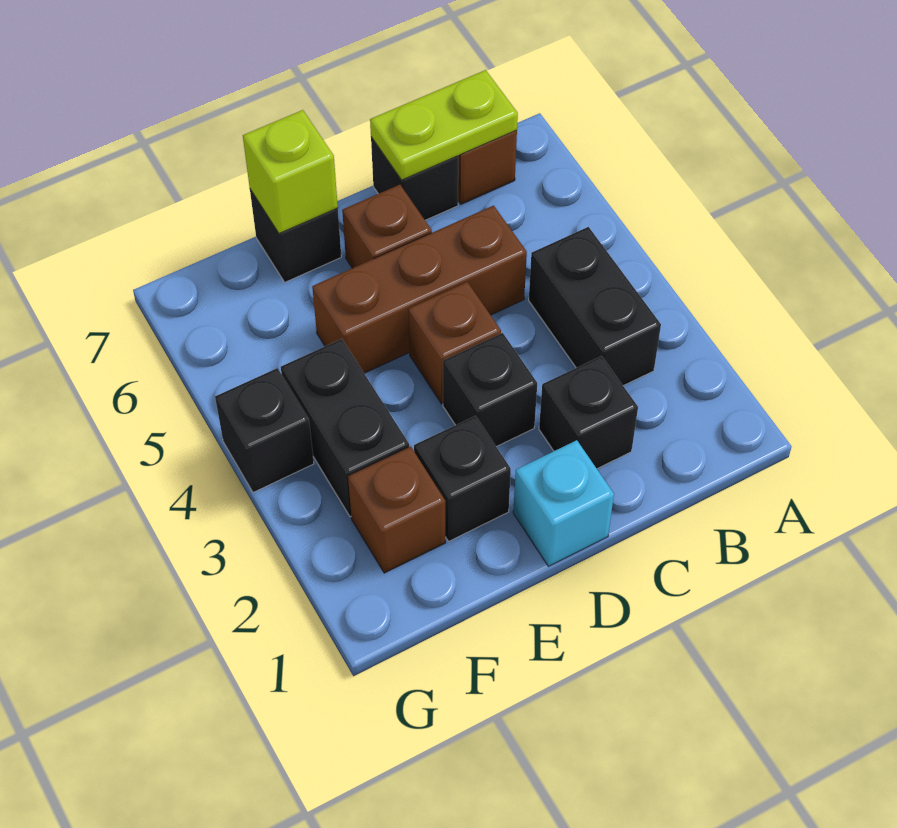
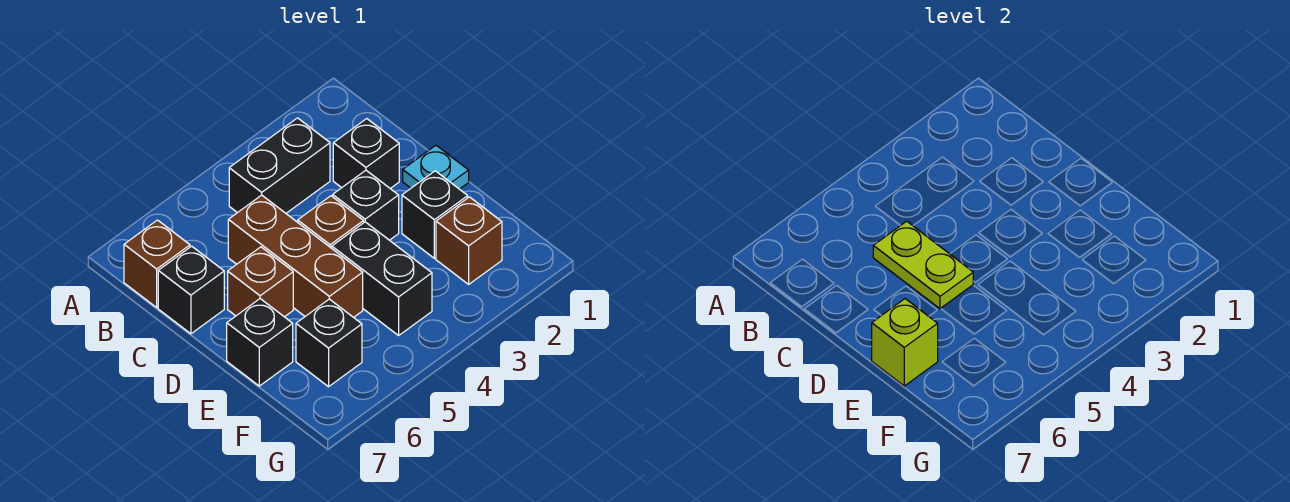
lime 1x2 plate [370,70,518,180] -> lime 1x2 plate moved to [873,221,973,309]
cyan 1x1 brick [513,440,614,566] -> cyan 1x1 plate [403,145,469,189]
black 1x2 brick [281,339,409,517] -> black 1x2 brick turned to [332,222,432,335]
black 1x1 brick [215,368,314,492] -> black 1x1 brick moved to [296,299,362,387]

